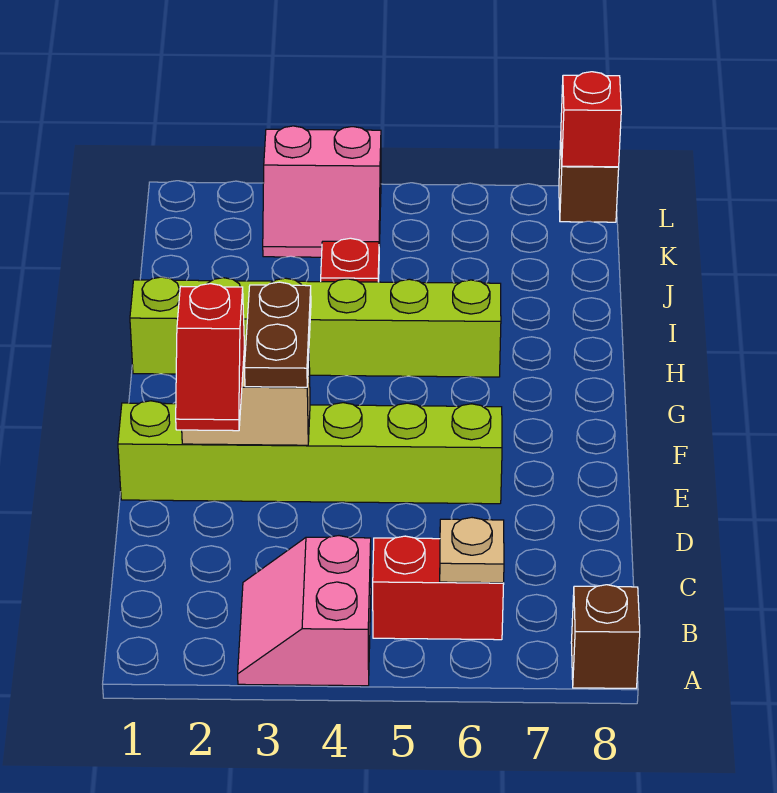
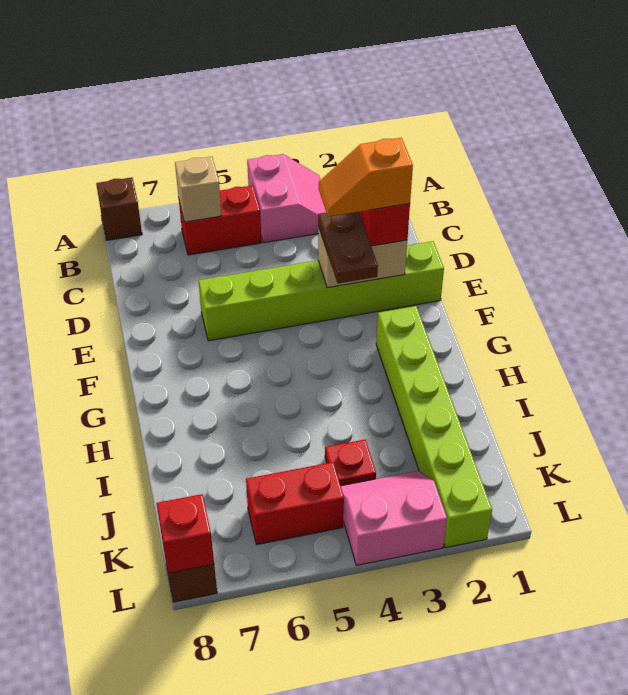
tan 1x1 plate [440,518,504,583] -> tan 1x1 brick [175,157,221,222]
none -> orange 1x2 slope [319,138,413,217]
lime 1x6 brick [130,277,501,377] -> lime 1x6 brick turned to [376,306,492,548]
none -> red 1x2 brick [246,462,344,544]

